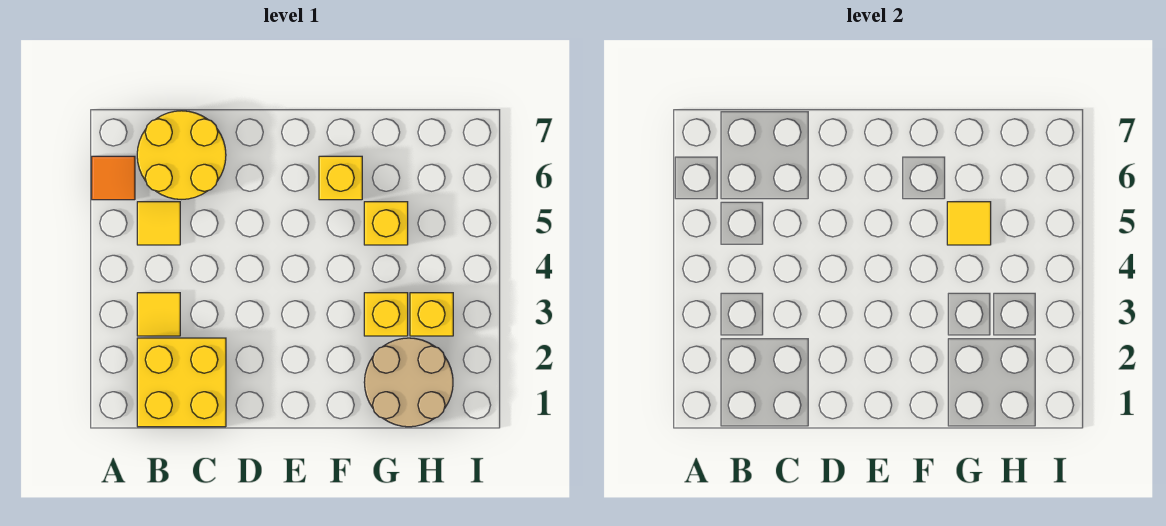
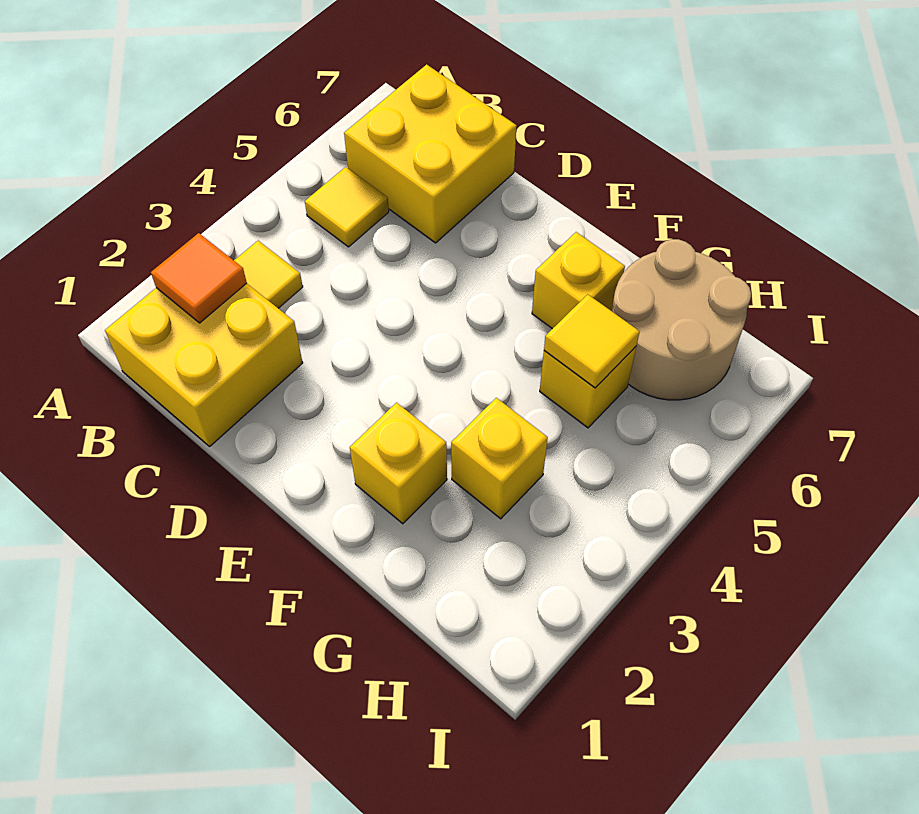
orange 1x1 tile [92,156,135,200] -> orange 1x1 tile moved to [151,233,247,323]
yellow 2x2 round brick [137,111,226,199] -> yellow 2x2 brick [344,65,517,243]
tan 2x2 round brick [364,338,453,427] -> tan 2x2 round brick moved to [612,239,751,400]
yellow 1x1 brick [410,293,453,336] -> yellow 1x1 brick moved to [350,403,447,524]

